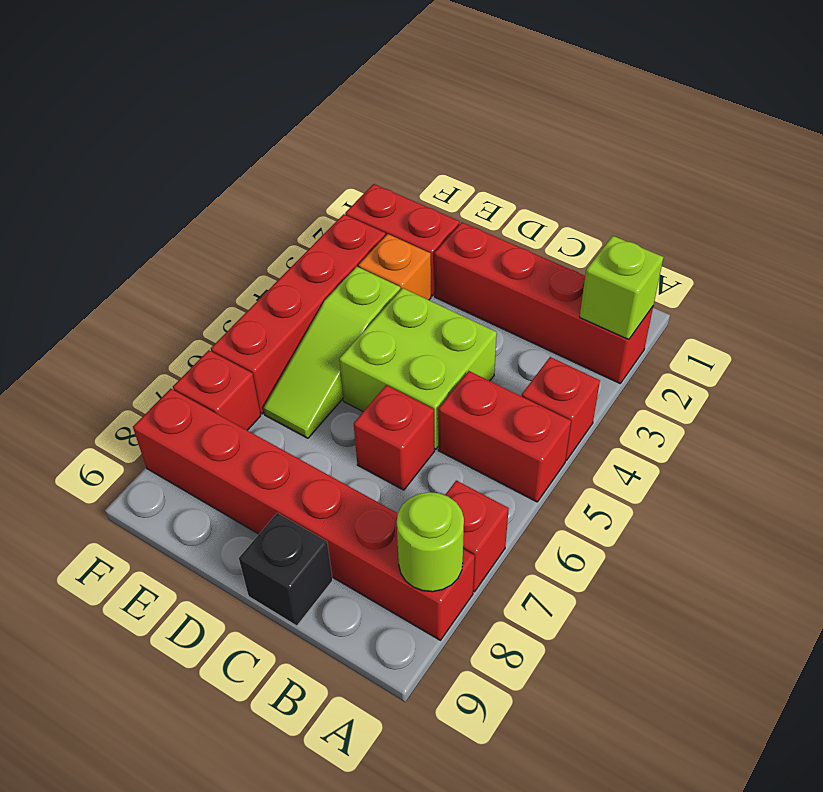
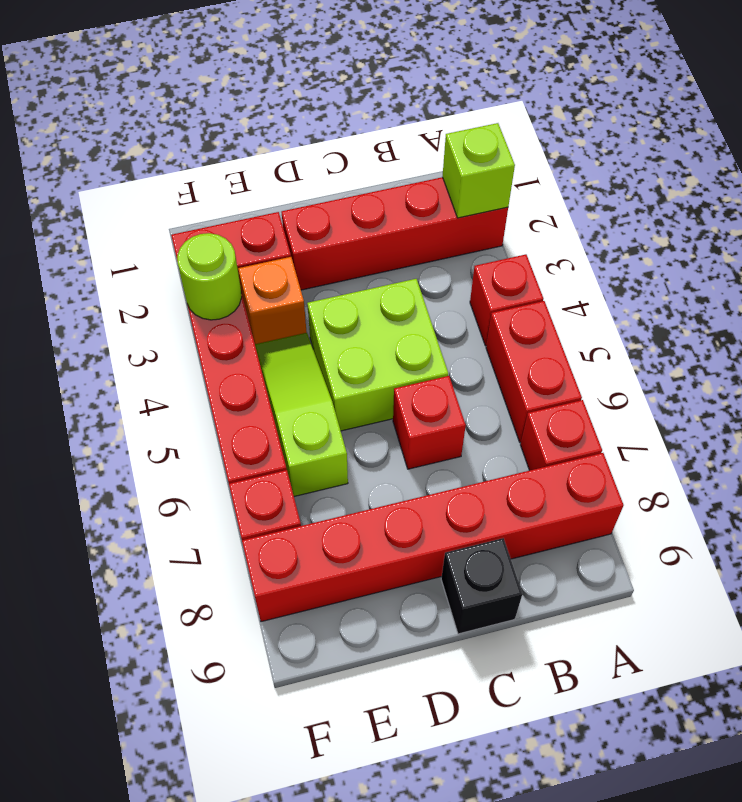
red 1x2 brick [438,371,571,502] -> red 1x2 brick turned to [486,301,582,442]
lime 1x1 round brick [397,492,464,592] -> lime 1x1 round brick moved to [177,233,242,320]
lime 1x3 slope [263,267,401,438] -> lime 1x3 slope turned to [255,333,348,496]

